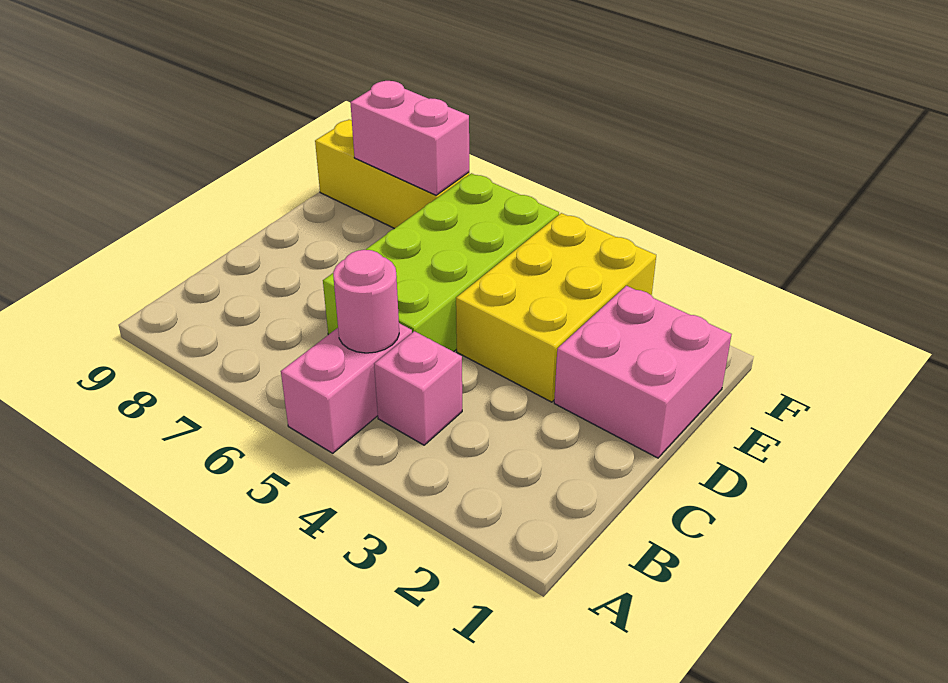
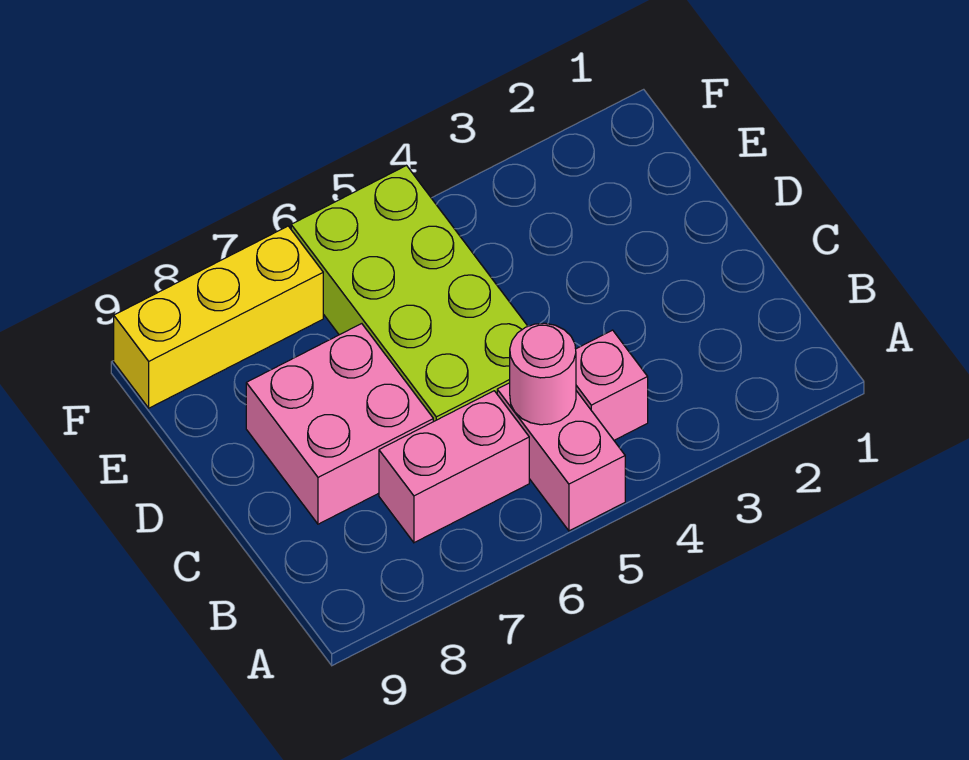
pink 2x2 brick [554,286,732,458] -> pink 2x2 brick moved to [246,324,433,524]
yellow 2x3 brick [456,213,656,402] -> none
pink 1x2 brick [350,81,469,195] -> pink 1x2 brick moved to [379,391,529,543]

